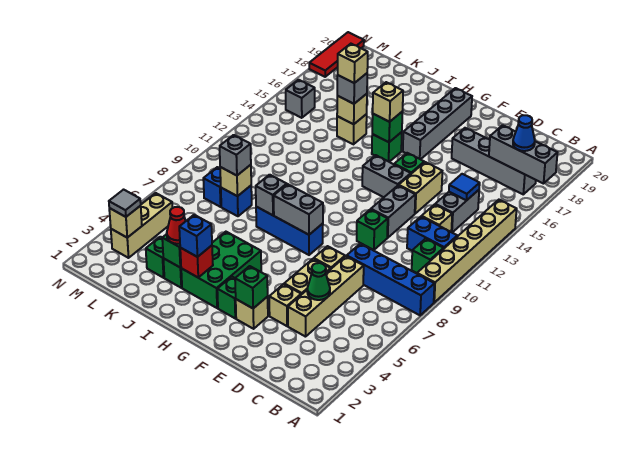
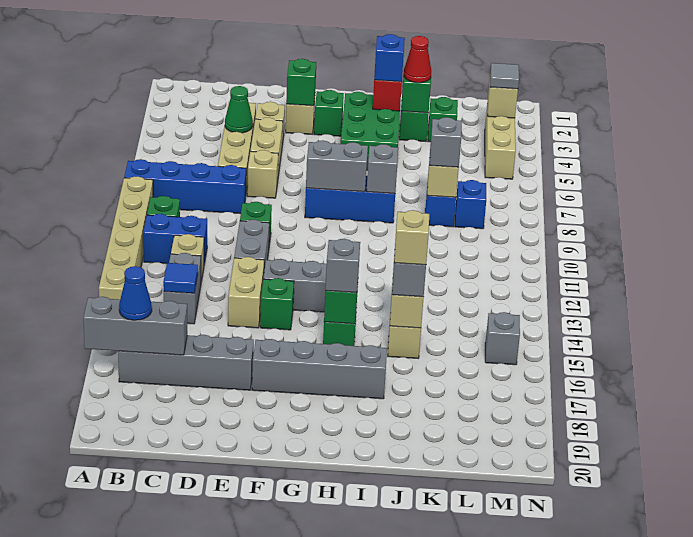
grey 1x4 brick [403,88,472,159] -> grey 1x4 brick turned to [252,339,387,399]
tan 1x1 brick [373,82,403,122] -> grey 1x1 brick [325,239,360,293]
red 1x3 tile [309,32,364,77] -> none

